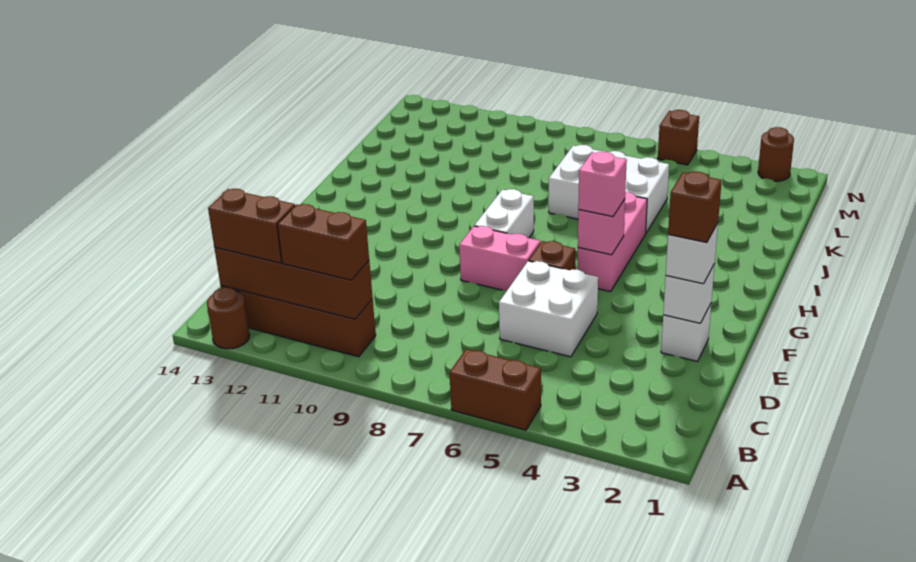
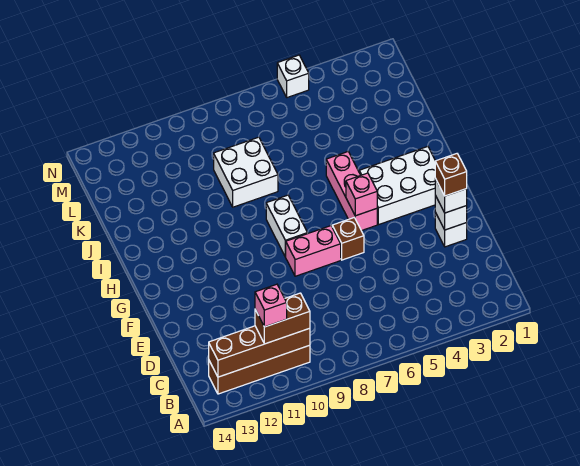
brown 1x2 brick [450,349,541,430] -> none
brown 1x1 round brick [207,287,250,349] -> none
brown 1x2 brick [208,189,295,263] -> none
white 2x2 brick [499,261,598,357] -> white 2x2 brick moved to [214,137,278,207]
pink 1x1 brick [578,152,627,217] -> pink 1x1 brick moved to [255,284,287,327]
white 2x3 brick [549,145,669,233] -> white 2x3 brick moved to [359,147,436,224]
brown 1x1 round brick [758,127,794,181] -> none
brown 1x1 brick [658,110,699,165] -> white 1x1 brick [277,55,309,98]

